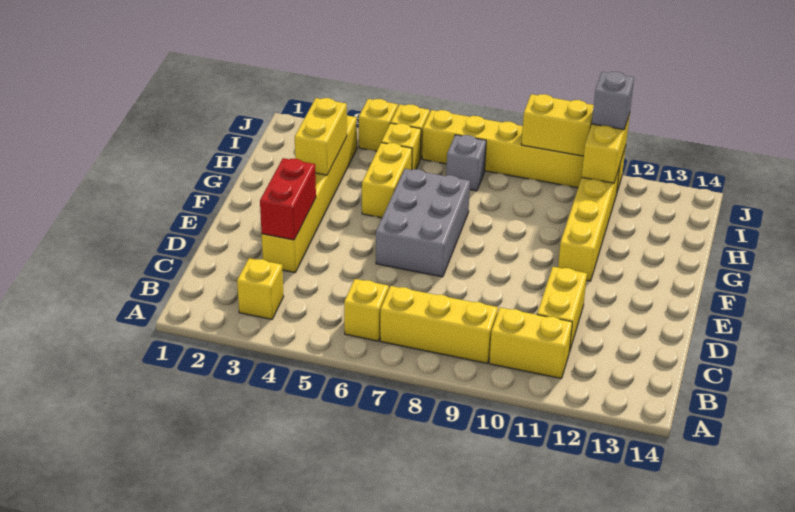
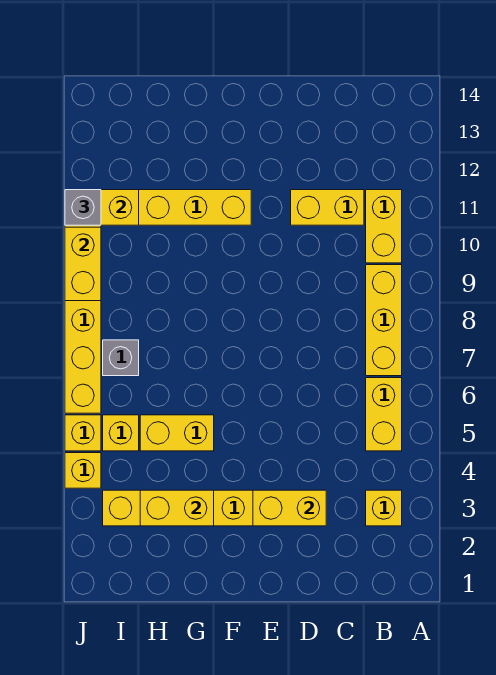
yellow 1x1 brick [344,279,389,341] -> yellow 1x2 brick [366,378,402,451]
red 1x2 brick [260,158,316,240] -> yellow 1x2 brick [253,490,326,526]
grey 2x3 brick [376,169,470,277] -> none

